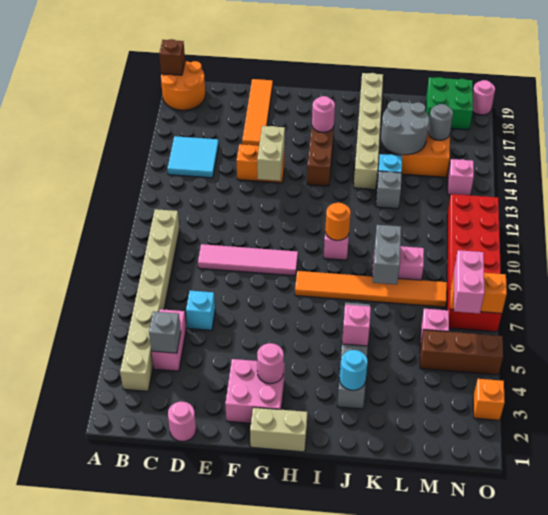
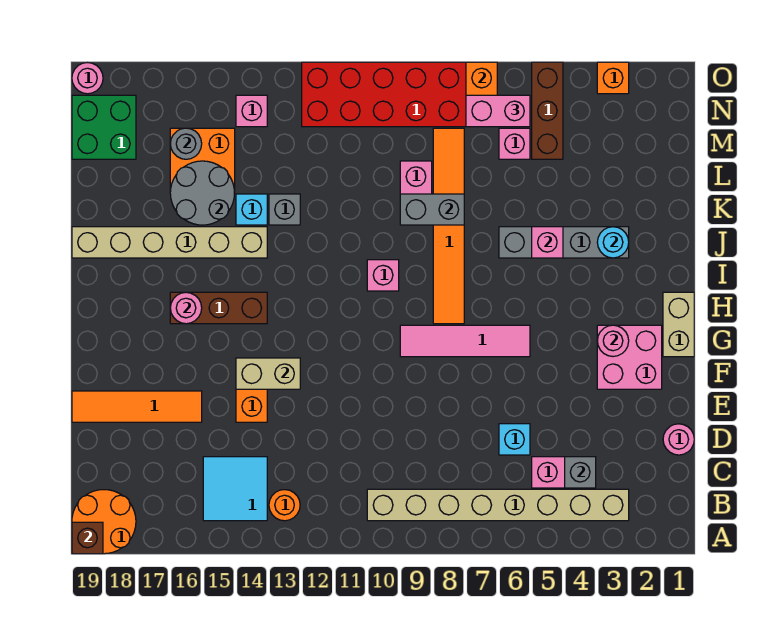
pink 1x4 tile [198,244,298,276] -> pink 1x4 tile turned to [400,325,530,357]
orange 1x1 round brick [325,203,351,240] -> orange 1x1 round brick moved to [269,490,300,521]

